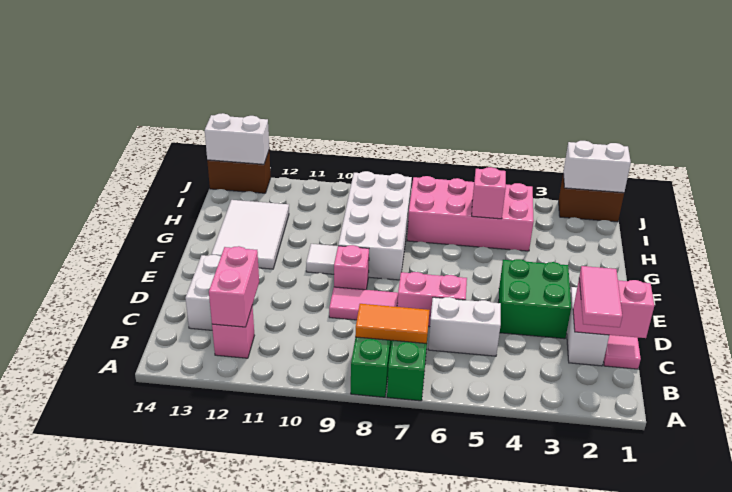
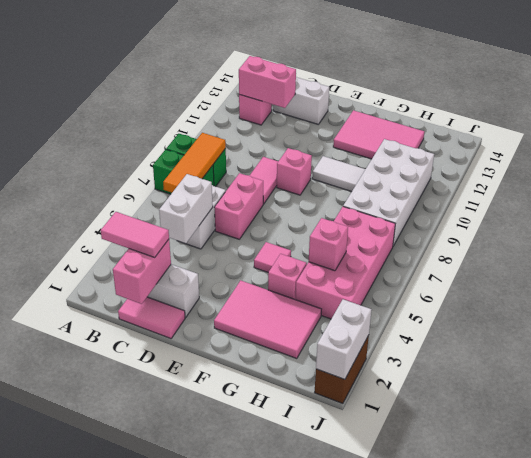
orange 1x2 tile [355,304,430,344] -> orange 1x3 tile [163,133,226,192]
green 2x2 brick [499,259,571,339] -> none
none -> pink 2x3 tile [214,280,321,359]
none -> pink 1x1 tile [254,242,291,272]
white 2x4 brick [338,171,412,280] -> white 2x4 brick turned to [343,139,434,246]
white 1x1 tile [306,244,338,274] -> white 1x2 tile [312,156,365,192]
white 2x3 tile [211,200,289,269] -> pink 2x3 tile [333,110,424,159]
none -> pink 1x1 brick [268,254,307,300]
brown 1x2 brick [207,151,271,193] -> none
white 1x2 brick [205,113,269,164] -> white 1x2 brick moved to [159,174,213,243]

